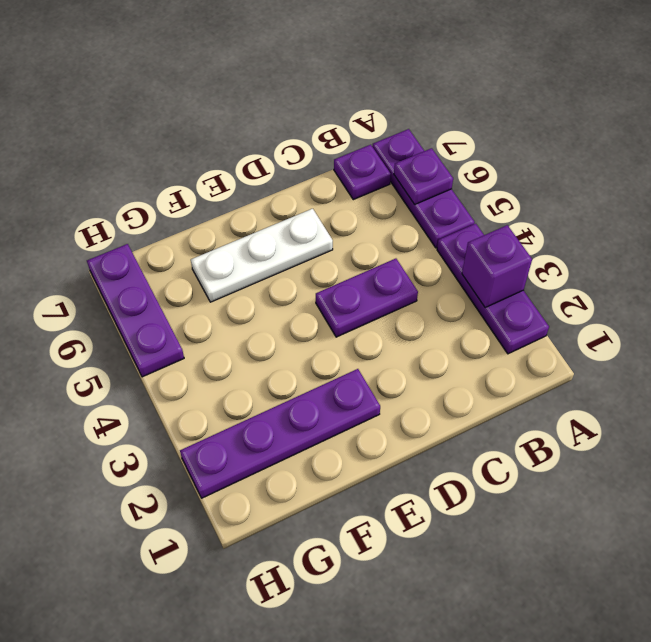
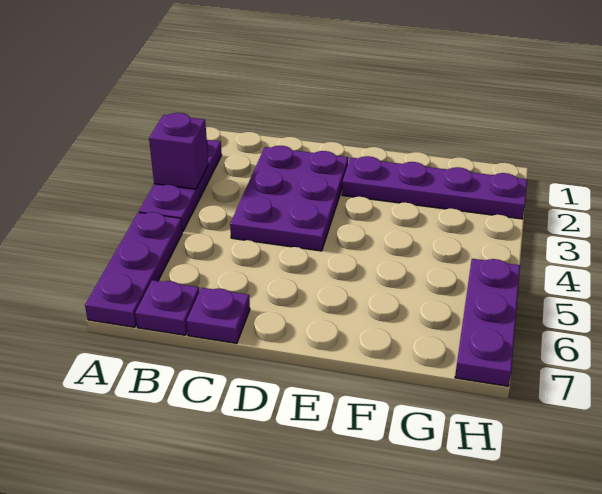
purple 1x1 plate [394,148,453,204] -> purple 1x1 plate moved to [187,288,250,344]
purple 1x2 plate [316,259,418,337] -> purple 2x3 plate [230,146,348,251]
white 1x3 plate [191,209,333,302] -> none

